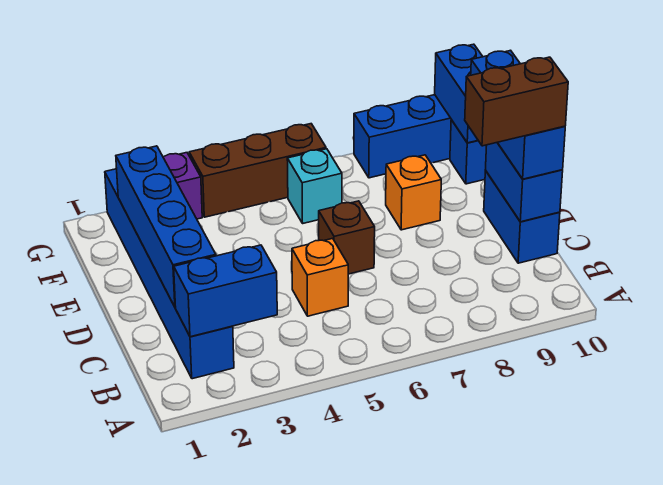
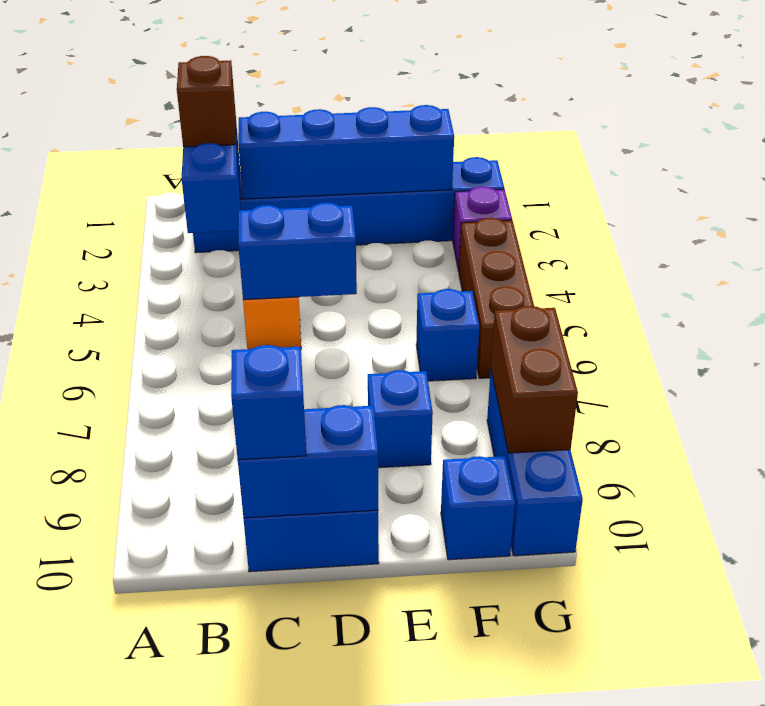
brown 1x2 brick [465,57,568,146] -> brown 1x2 brick moved to [491,306,578,453]
blue 1x3 brick [471,50,565,179] -> blue 1x1 brick [231,345,306,460]
brown 1x1 brick [319,201,375,274] -> brown 1x1 brick moved to [177,56,236,147]
orange 1x1 brick [386,155,441,230] -> blue 1x1 brick [368,370,433,468]
cyan 1x1 brick [287,149,342,223] -> blue 1x1 brick [416,289,479,381]
blue 1x2 brick [435,44,483,143] -> blue 1x2 brick moved to [238,202,357,300]

